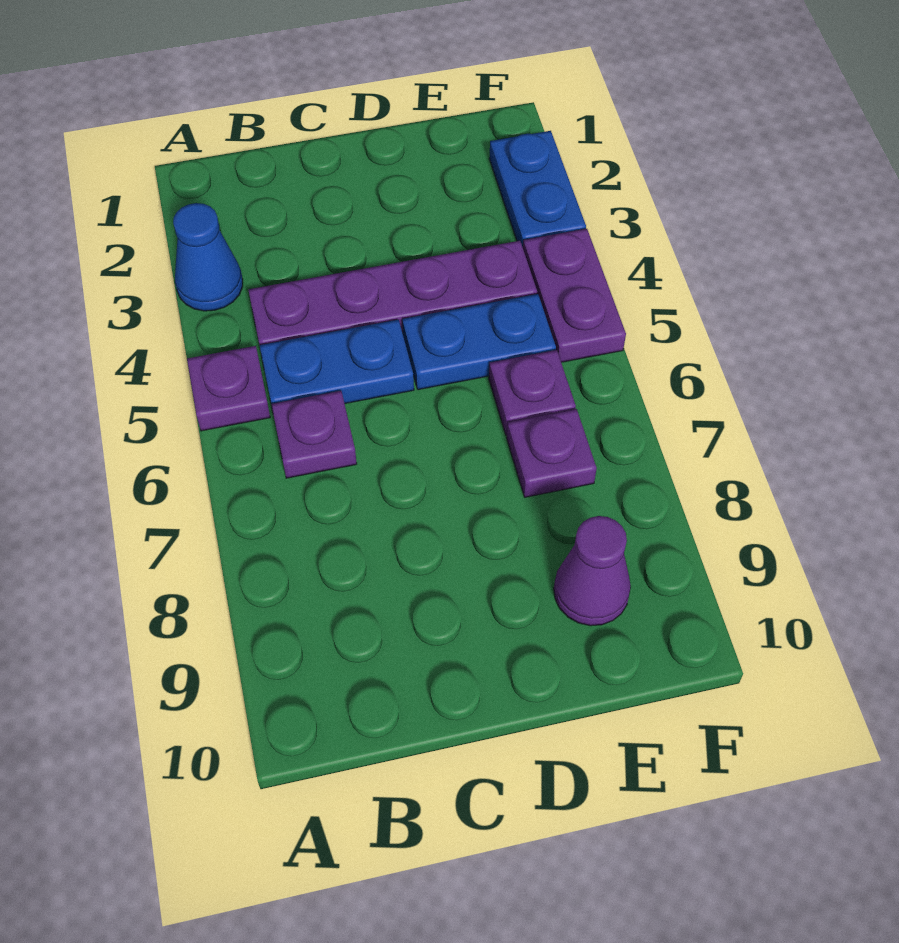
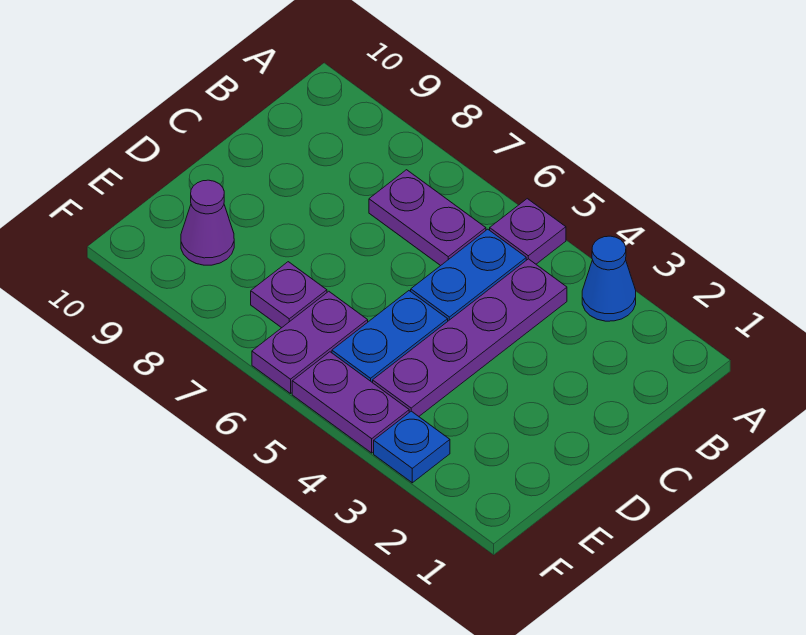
purple 1x1 plate [271,391,357,478] -> purple 1x2 plate [369,170,486,266]
purple 1x1 plate [489,350,576,435] -> purple 1x2 plate [252,291,368,394]
blue 1x2 plate [489,131,586,247] -> blue 1x1 plate [374,411,450,483]

